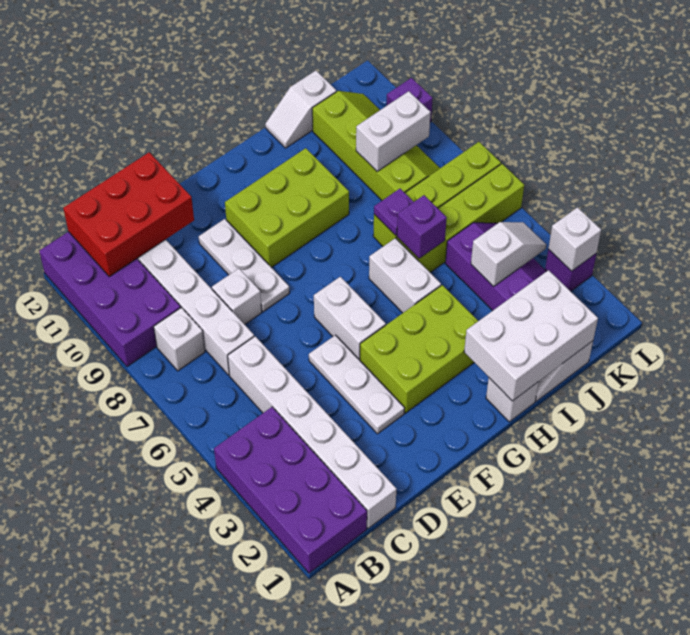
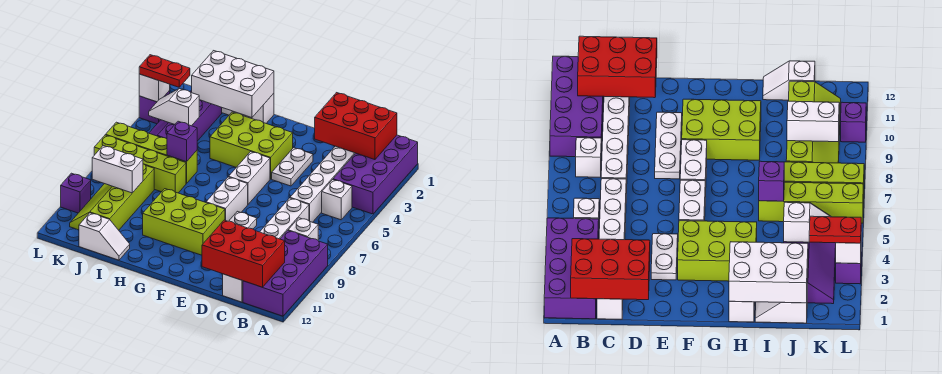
none -> red 2x3 brick [315,93,397,160]
white 1x1 brick [212,268,262,324] -> white 1x1 brick moved to [322,180,352,220]
white 1x3 plate [309,335,405,434] -> white 1x2 plate [272,148,313,186]
white 1x2 brick [369,238,441,313] -> white 1x2 brick moved to [206,177,248,221]
purple 1x1 plate [374,189,413,235] -> none
none -> red 1x2 plate [139,55,190,87]

